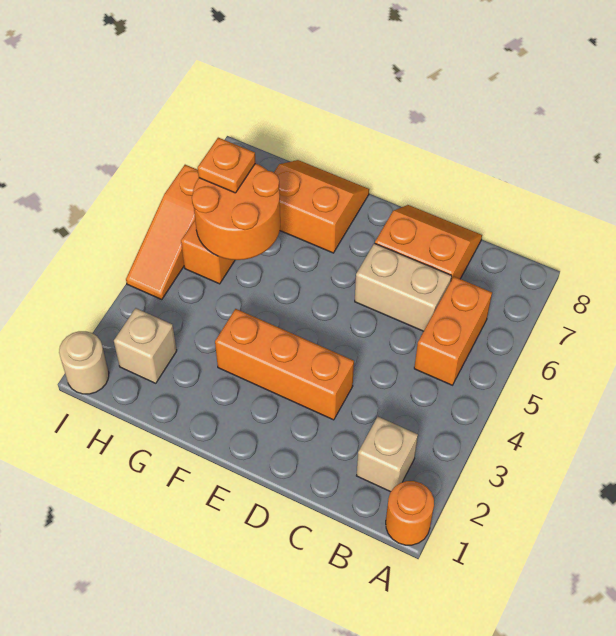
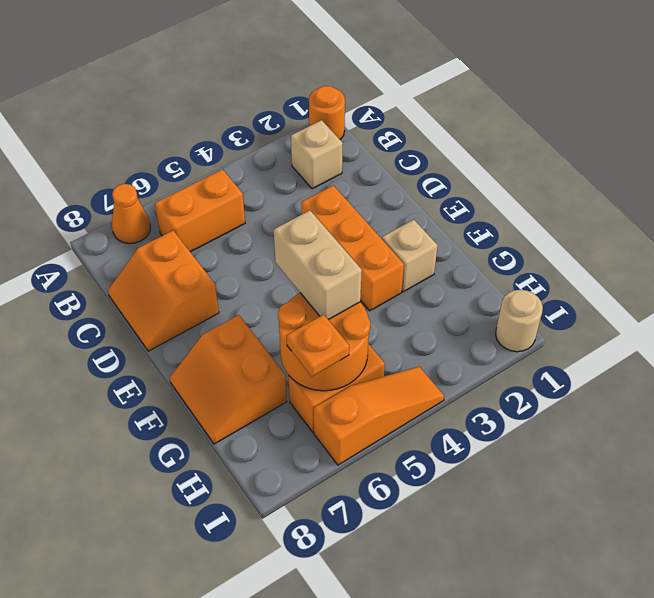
none -> orange 1x1 cone [112,184,150,244]
tan 1x2 brick [355,243,452,331] -> tan 1x2 brick moved to [274,211,362,320]
tan 1x1 brick [114,308,177,383] -> tan 1x1 brick moved to [382,220,438,292]

